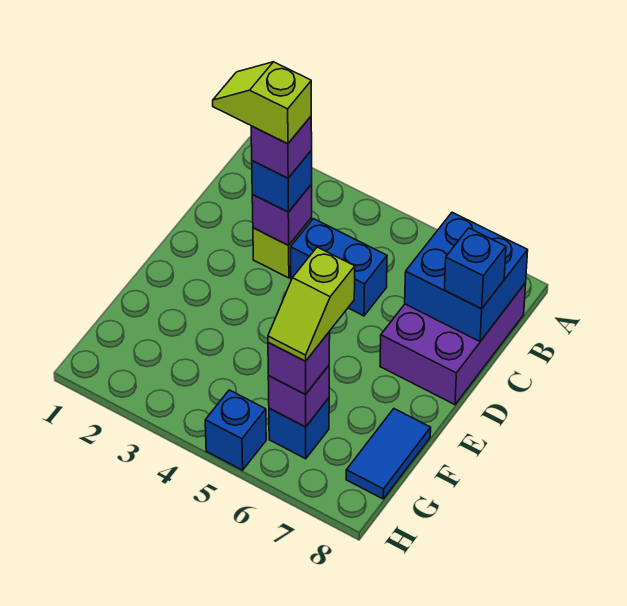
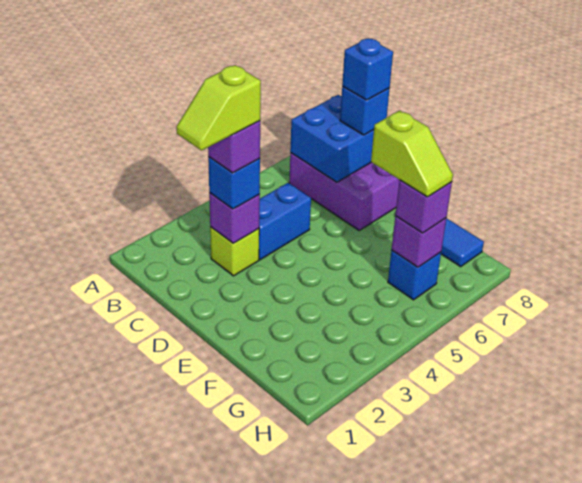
blue 1x1 brick [205,390,266,470] -> blue 1x1 brick moved to [342,38,393,100]

